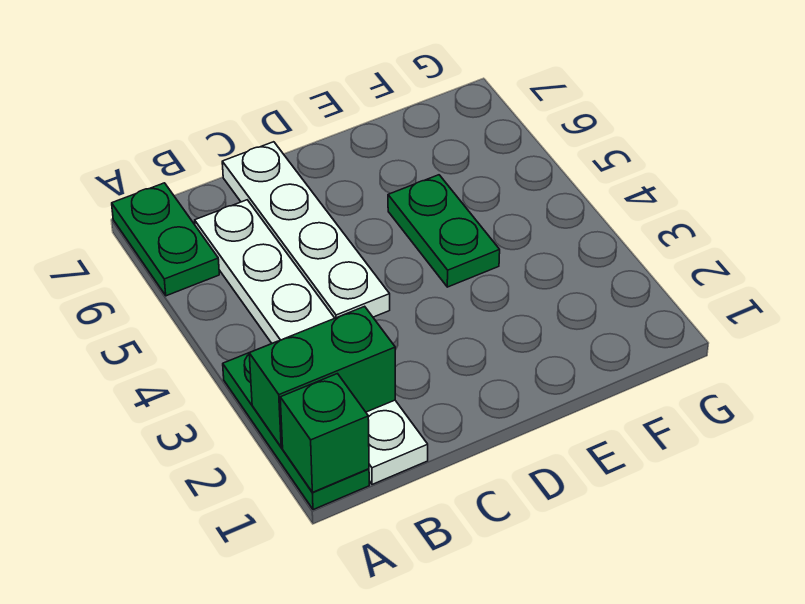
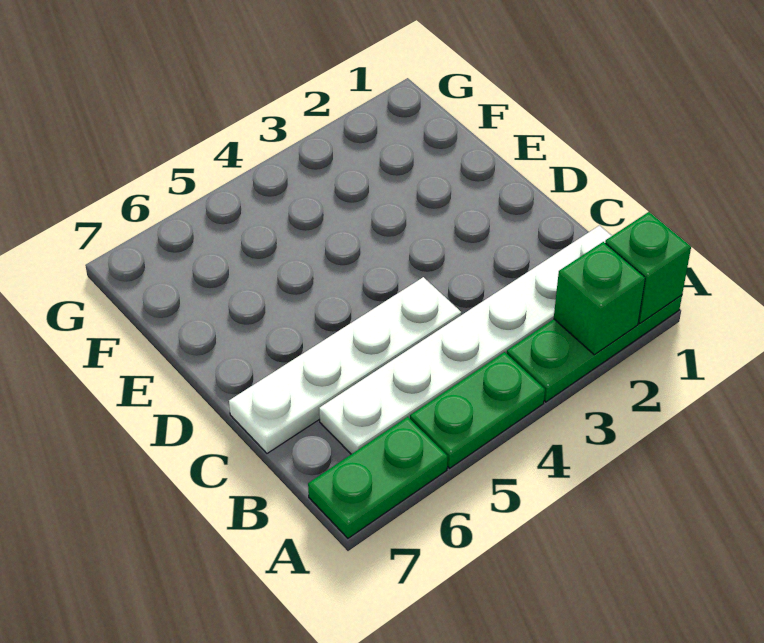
green 1x2 brick [249,306,395,447] -> green 1x1 brick [554,242,645,355]
green 1x2 plate [388,175,500,287] -> green 1x2 plate moved to [410,352,545,468]

